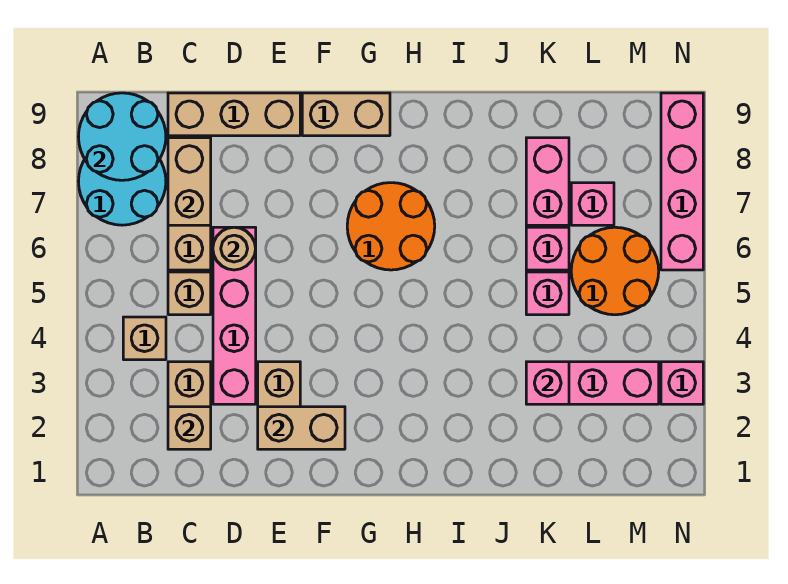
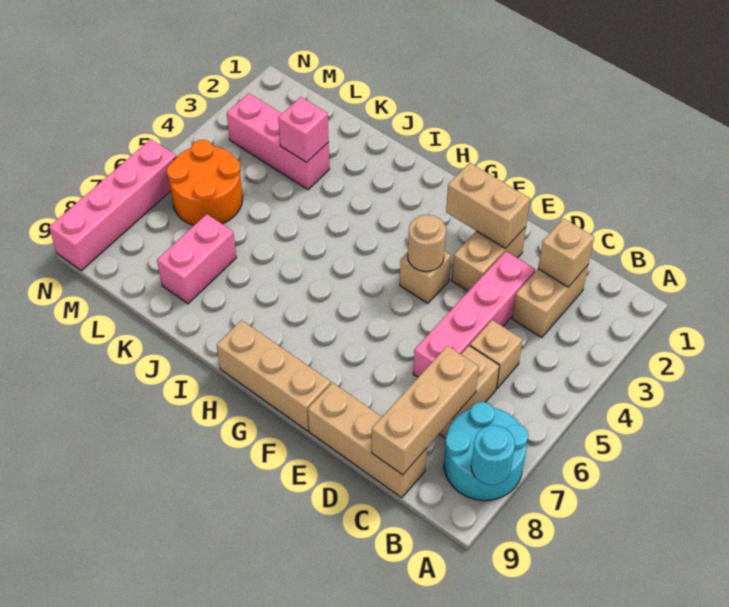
cyan 2x2 round brick [78,93,166,180] -> cyan 1x1 round brick [471,425,515,485]
tan 1x1 brick [123,317,166,360] -> tan 1x1 brick moved to [400,251,451,303]
tan 1x2 brick [168,138,211,225] -> tan 1x3 brick [372,346,479,475]
tan 1x1 round brick [213,227,255,270] -> tan 1x1 round brick moved to [408,215,446,272]
tan 1x2 brick [302,93,390,136] -> tan 1x3 brick [217,320,331,431]
orange 2x2 round brick [347,183,435,270] -> none
pink 1x1 brick [526,272,569,315] -> none
pink 1x1 brick [526,227,569,270] -> none
pink 1x1 brick [571,183,614,225] -> none
pink 1x1 brick [661,362,703,404] -> none

